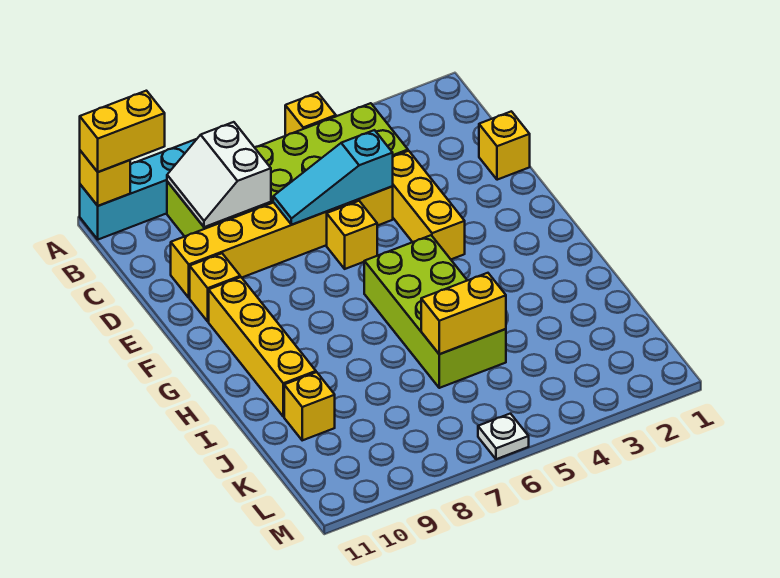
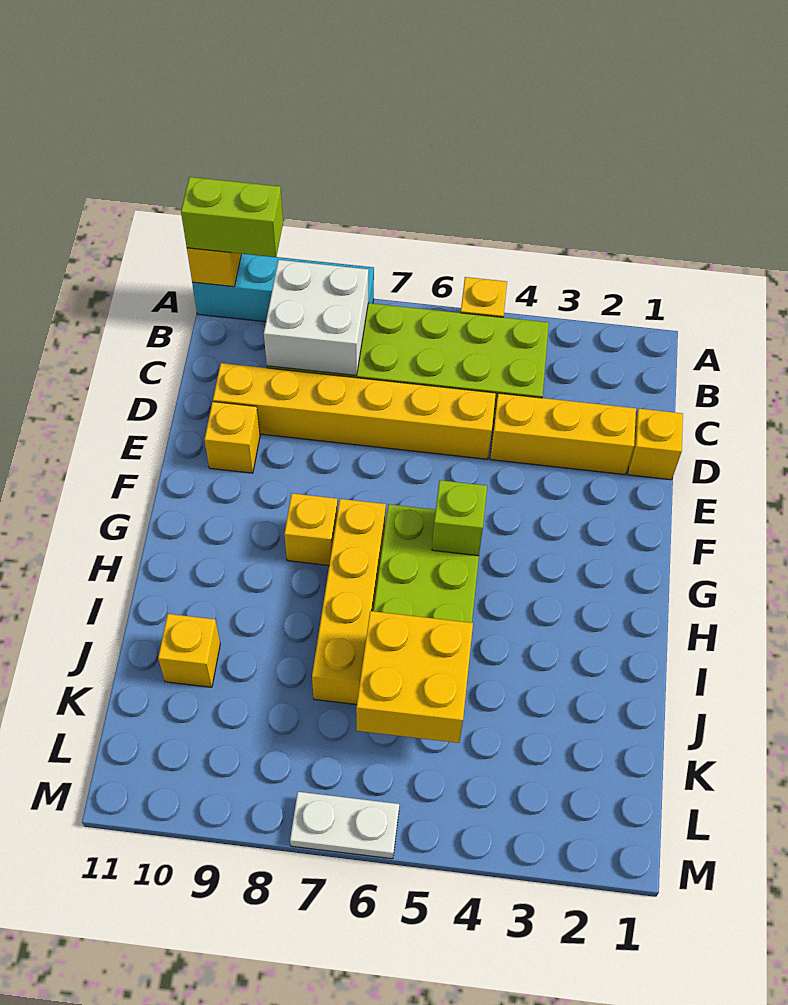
yellow 1x2 brick [80,91,165,172] -> lime 1x2 brick [181,177,283,257]
white 2x2 slope [167,122,271,227] -> white 2x2 brick [264,260,368,376]
yellow 1x3 brick [392,151,465,259] -> yellow 1x3 brick turned to [490,393,636,475]
cyan 1x3 slope [273,130,393,225] -> none
yellow 1x1 brick [327,201,377,269] -> yellow 1x1 brick moved to [284,493,338,565]
yellow 1x4 brick [209,277,316,417] -> yellow 1x4 brick moved to [312,499,386,705]
none -> lime 1x1 brick [432,480,487,556]
yellow 1x2 brick [421,273,506,354] -> yellow 2x2 brick [356,611,473,743]
white 1x1 plate [478,414,529,459] -> white 1x2 plate [290,792,399,859]

